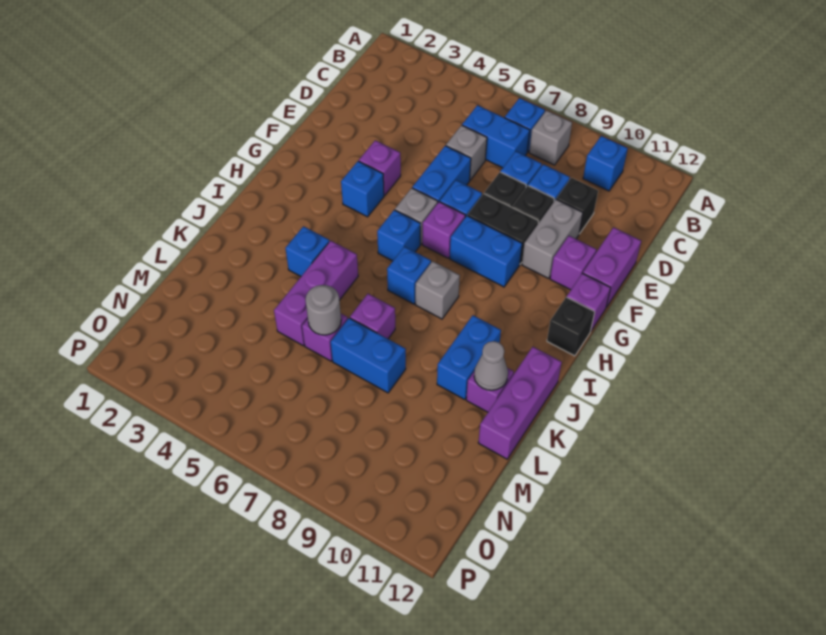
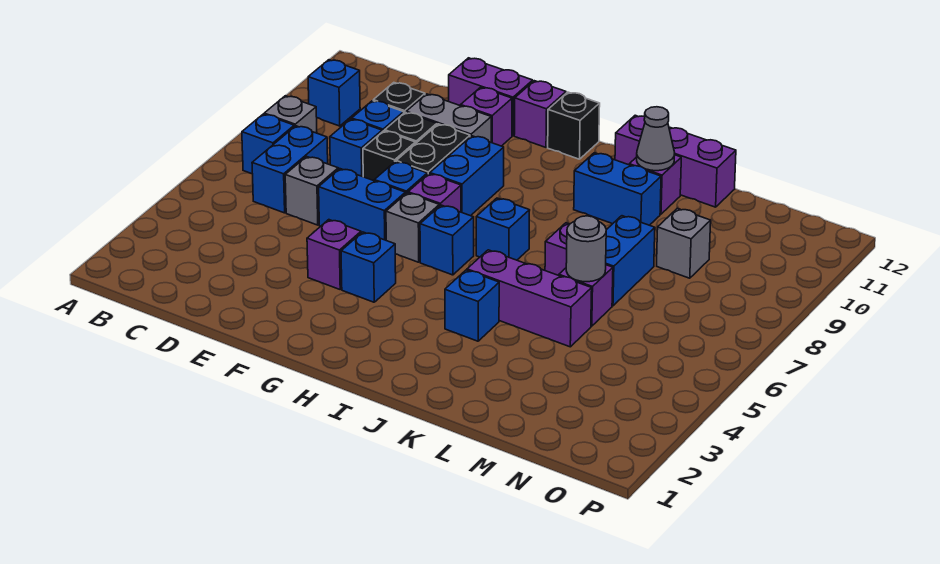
grey 1x1 brick [415,261,460,319] -> grey 1x1 brick moved to [657,208,711,278]

